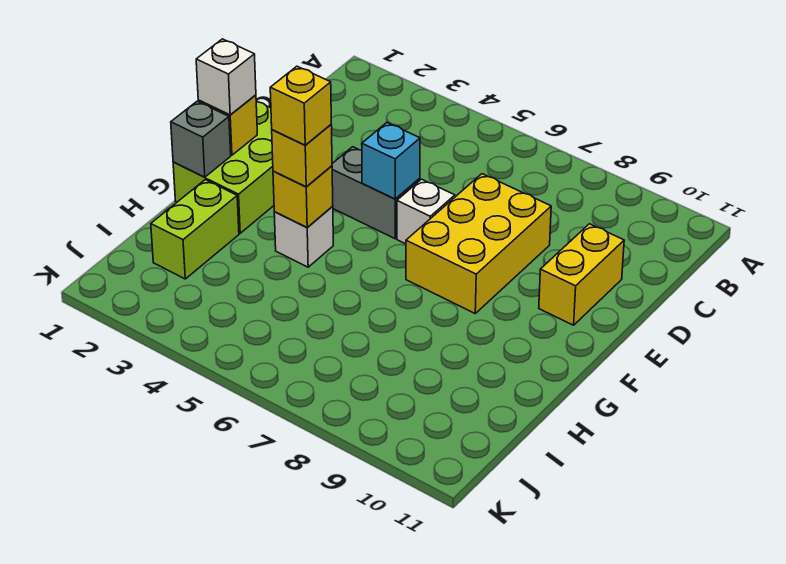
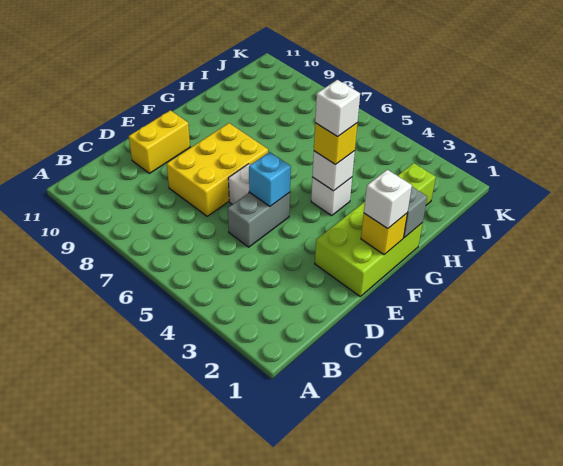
grey 1x2 brick [332,147,420,239] -> grey 1x2 brick turned to [228,192,290,247]
yellow 1x1 brick [273,166,333,227] -> white 1x1 brick [312,151,355,191]
yellow 1x1 brick [270,66,331,145] -> white 1x1 brick [315,80,360,137]

